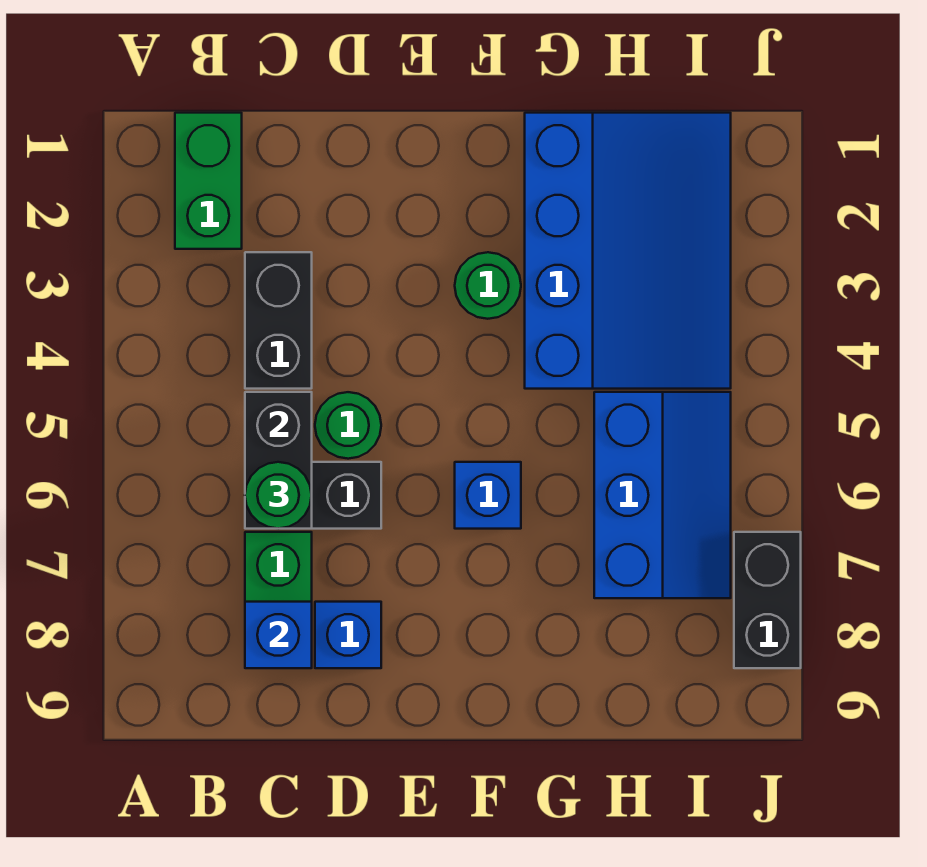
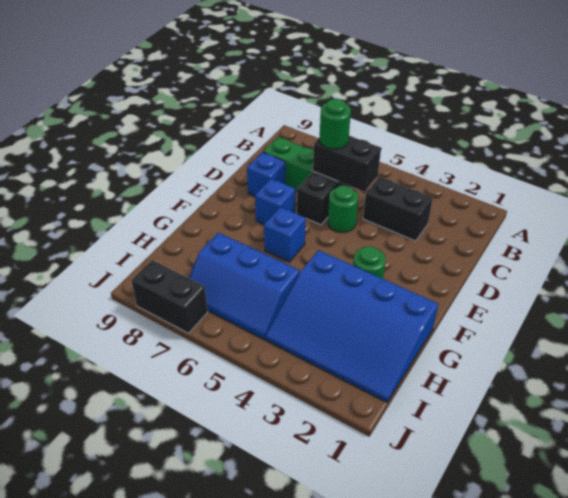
green 1x2 brick [175,113,242,249] -> none
blue 1x1 brick [245,602,312,668] -> blue 1x1 brick moved to [255,179,295,224]

